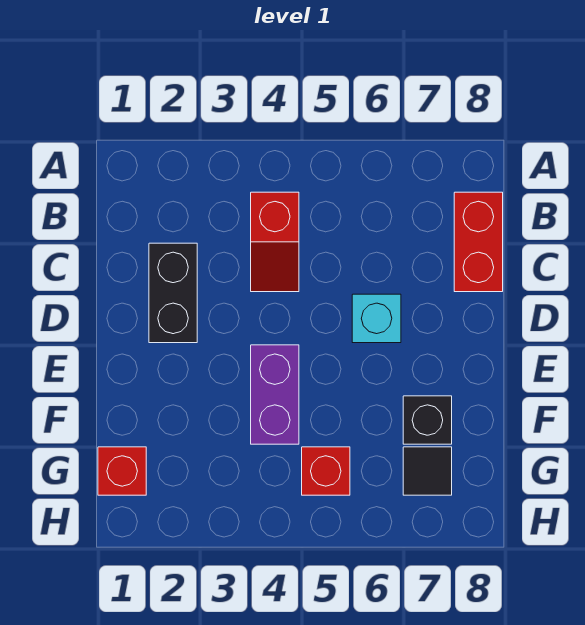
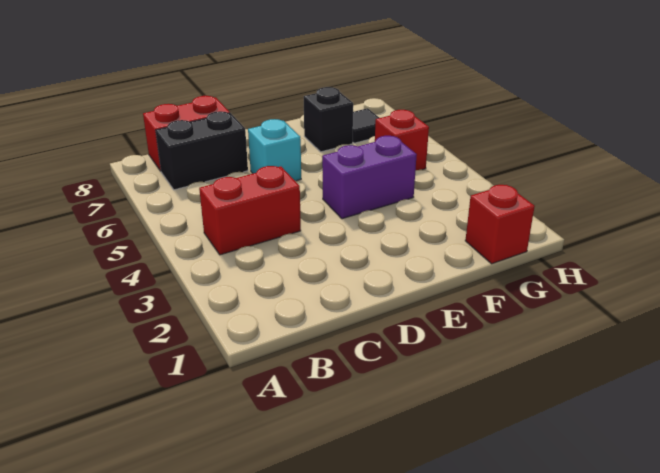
red 1x2 slope [251,192,299,292] -> red 1x2 brick [199,166,301,255]
black 1x2 brick [149,243,197,343] -> black 1x2 brick moved to [156,111,248,190]

